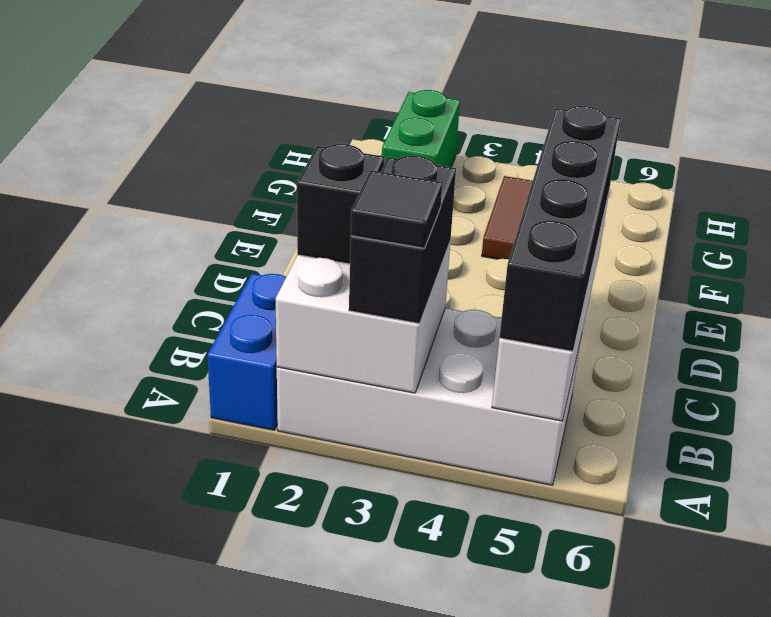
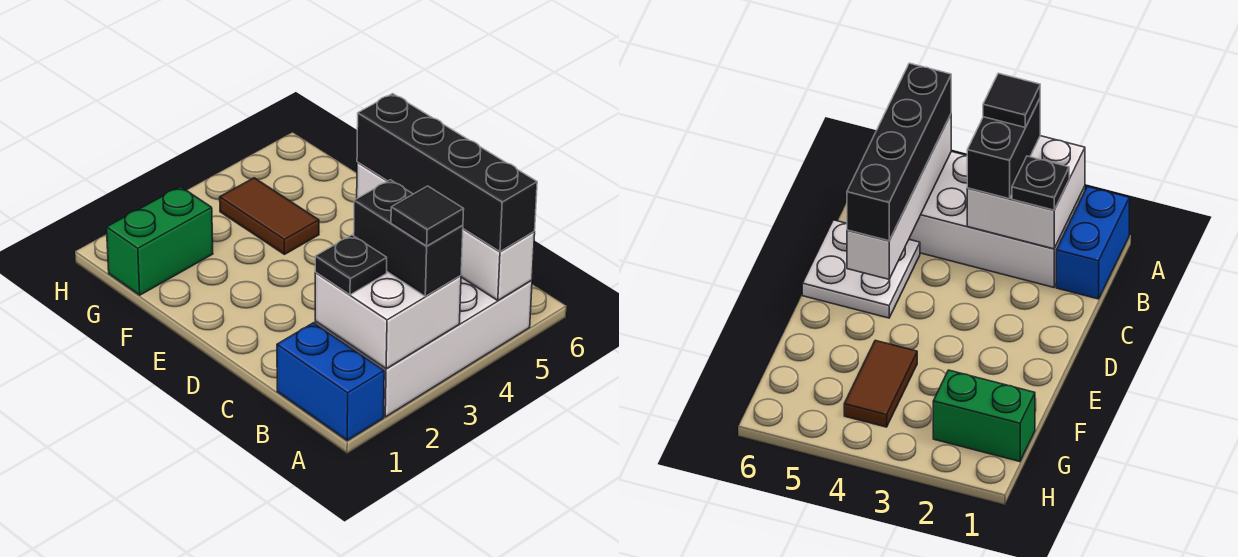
black 1x1 brick [297,144,384,264] -> black 1x1 plate [315,235,387,295]
none -> white 2x2 plate [802,220,920,318]
green 1x2 brick [382,90,460,167] -> green 1x2 brick turned to [107,187,213,295]

